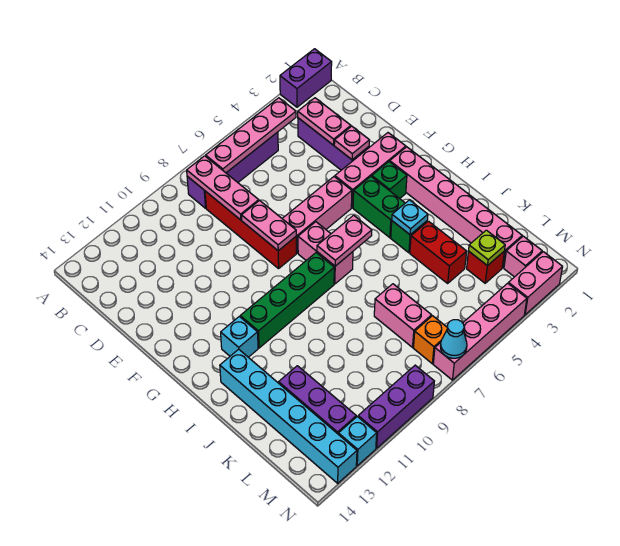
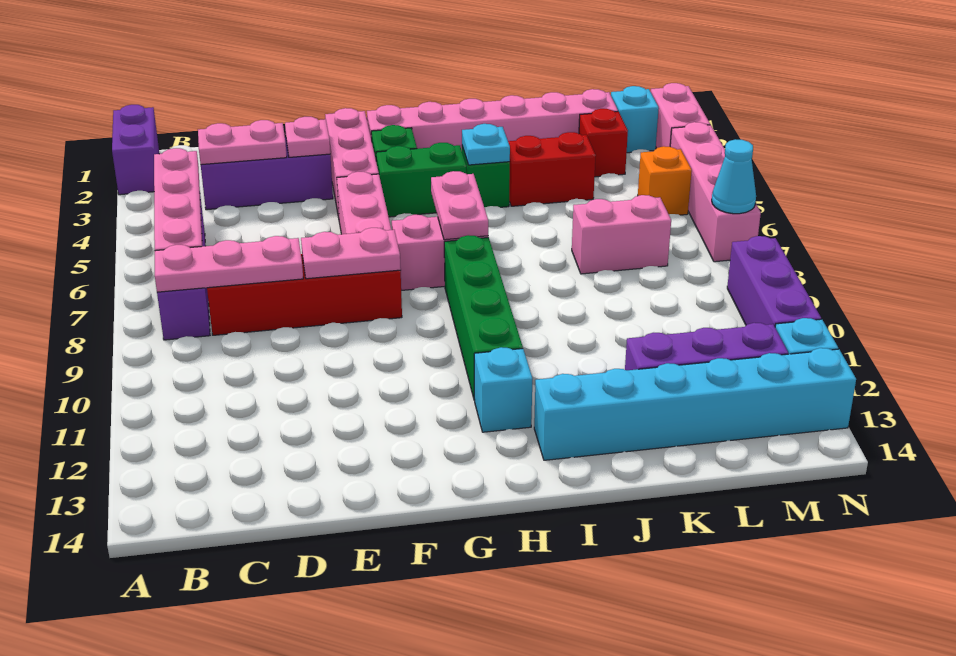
lime 1x1 plate [469,230,505,266] -> none
pink 1x1 brick [504,236,542,277] -> cyan 1x1 brick [611,86,659,153]
orange 1x1 brick [414,316,447,364] -> orange 1x1 brick moved to [638,146,692,215]

